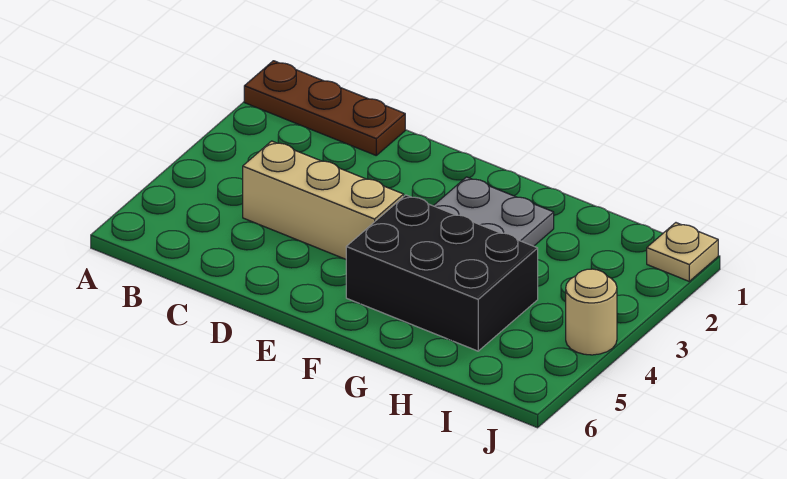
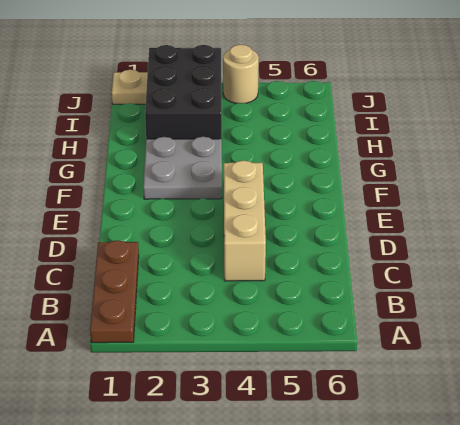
black 2x3 brick [346,195,538,351] -> black 2x3 brick moved to [145,45,222,139]

